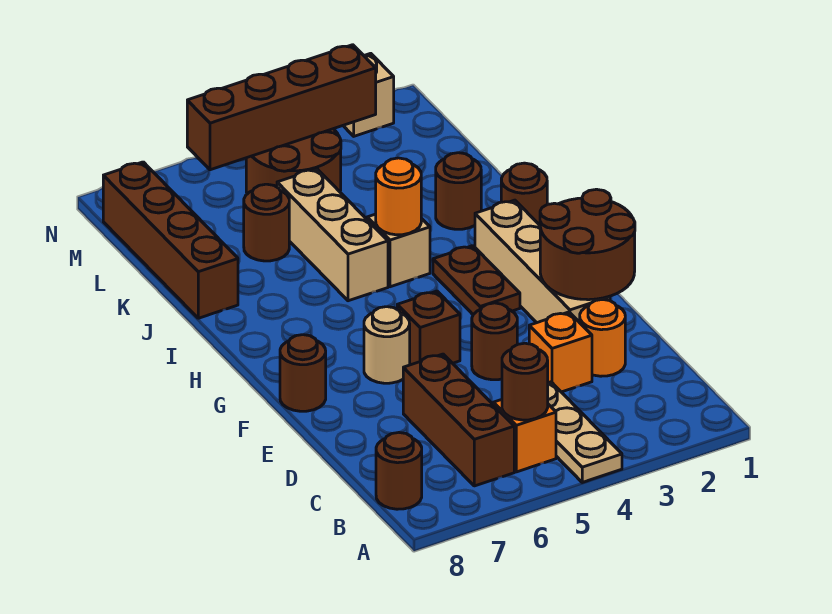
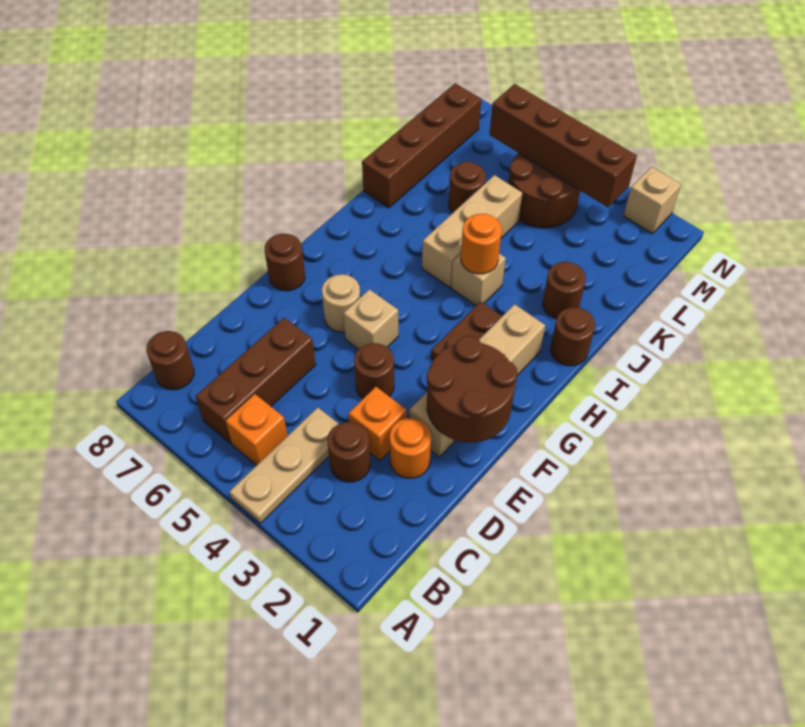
brown 1x1 round brick [502,343,548,420] -> brown 1x1 round brick moved to [327,422,370,482]
brown 1x1 brick [397,291,460,365] -> tan 1x1 brick [343,289,398,349]

